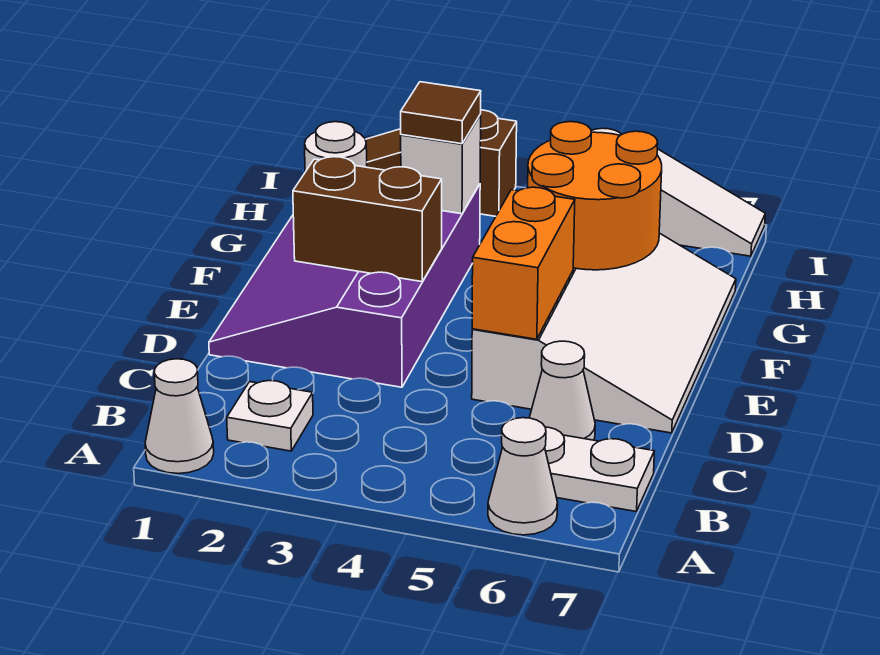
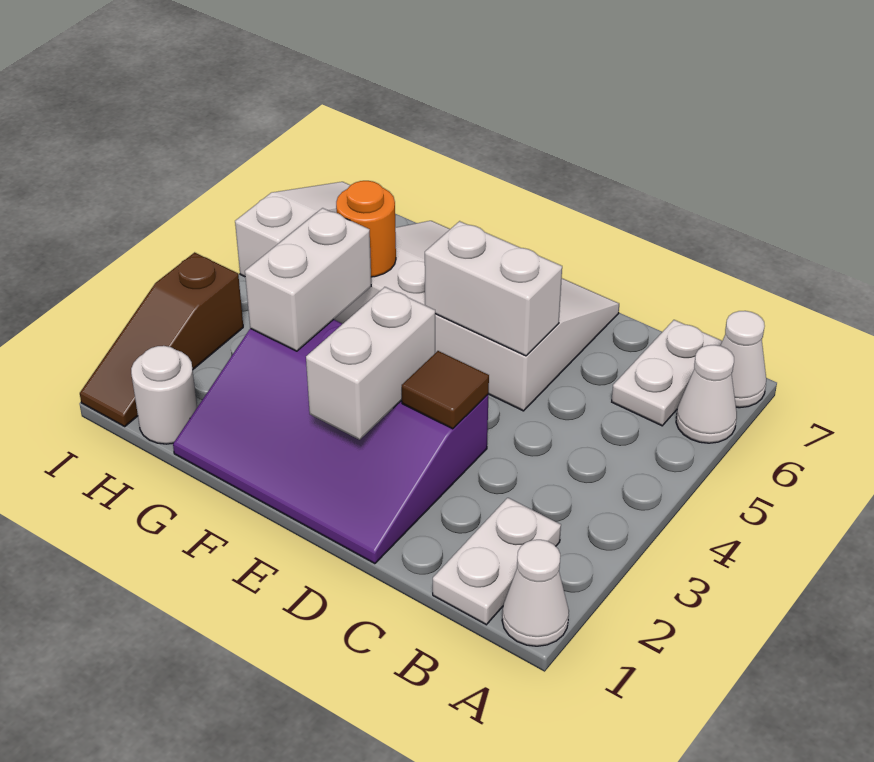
white 1x1 plate [227,381,313,451] -> white 1x2 plate [433,498,561,625]
white 1x1 cone [529,341,595,440] -> white 1x1 cone moved to [720,311,766,408]
orange 1x2 brick [472,187,575,339] -> white 1x2 brick [425,221,562,356]
brown 1x2 brick [293,157,442,282] -> white 1x2 brick [306,287,435,440]
orange 2x2 round brick [528,122,662,270] -> orange 1x1 round brick [336,181,396,277]
white 1x1 brick [401,115,481,214] -> white 1x2 brick [245,208,371,351]
brown 1x1 tile [401,82,481,144] -> brown 1x1 tile moved to [402,351,489,429]

